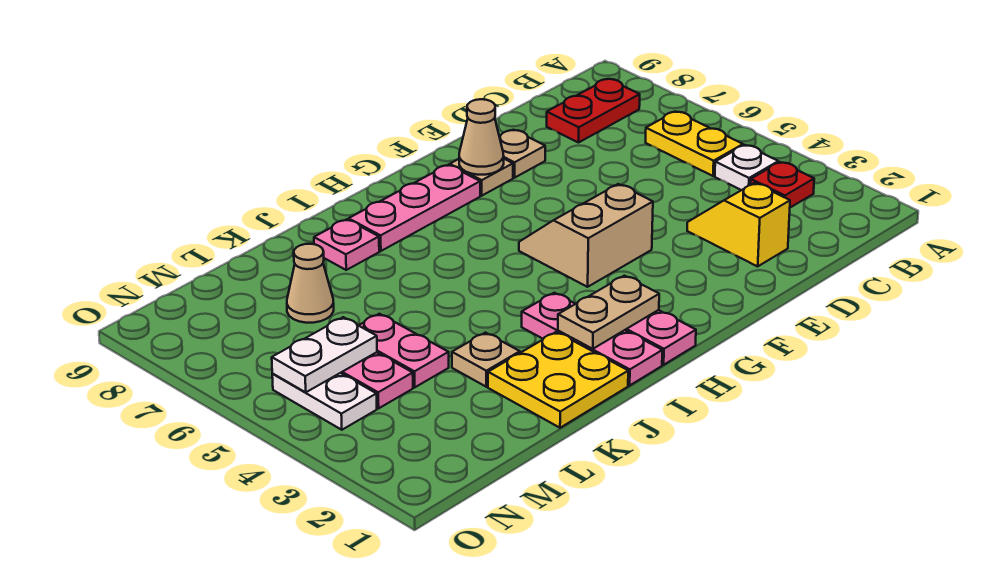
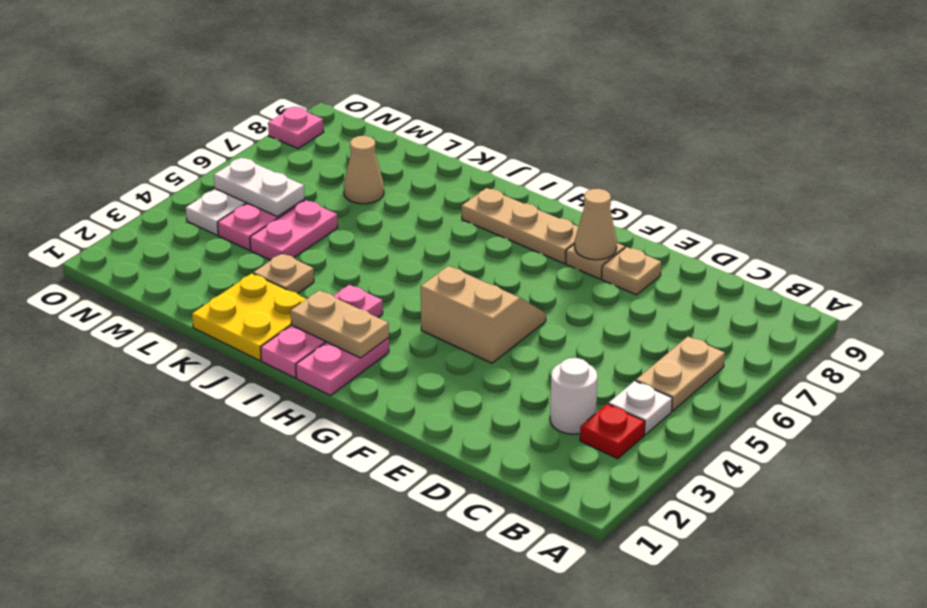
yellow 1x2 plate [646,111,743,176] -> tan 1x2 plate [636,337,725,411]
red 1x2 plate [547,79,640,143] -> none
none -> white 1x1 round brick [550,358,597,434]
yellow 1x2 slope [687,183,790,266] -> none
pink 1x3 plate [349,165,480,251] -> tan 1x3 plate [462,188,578,263]
pink 1x1 plate [314,219,379,270] -> pink 1x1 plate moved to [268,107,324,148]

